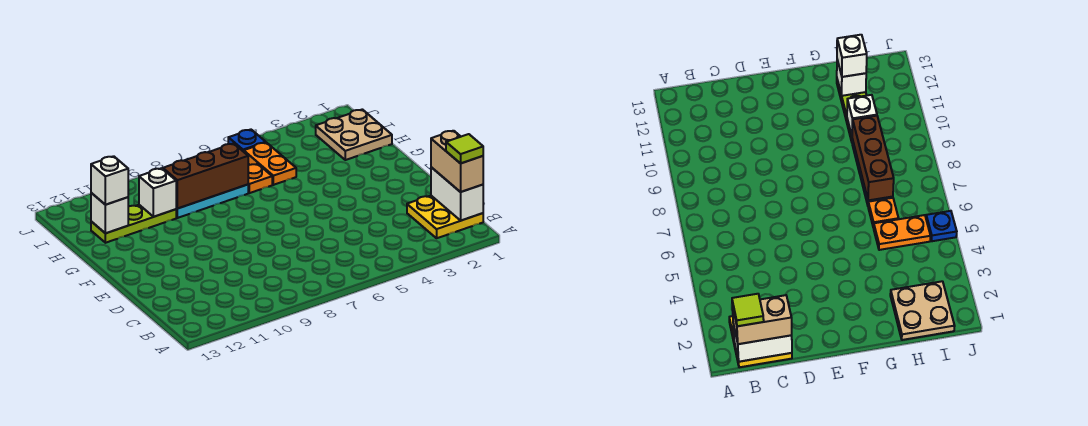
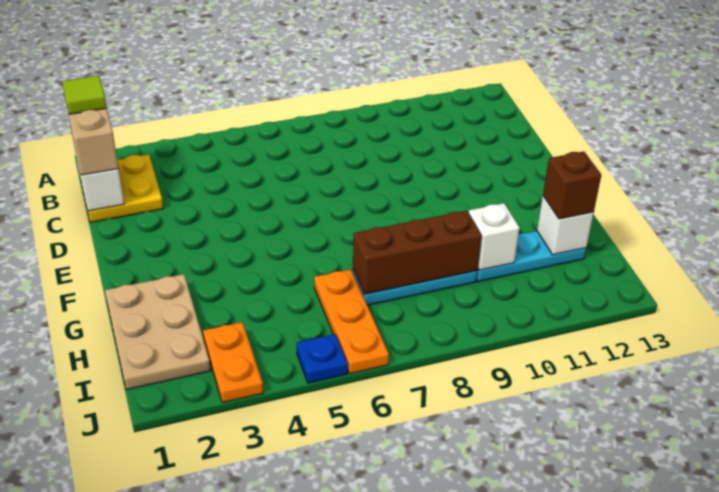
tan 2x2 plate [316,109,392,160] -> tan 2x3 plate [105,274,211,390]
orange 1x2 plate [244,143,296,185] -> orange 1x2 plate moved to [203,322,263,403]
orange 1x1 plate [248,164,272,193] -> orange 1x3 plate [314,269,389,374]
lime 1x3 plate [91,205,176,243] -> cyan 1x3 plate [476,231,586,282]
white 1x1 brick [91,156,128,205] -> brown 1x1 brick [543,152,601,219]

